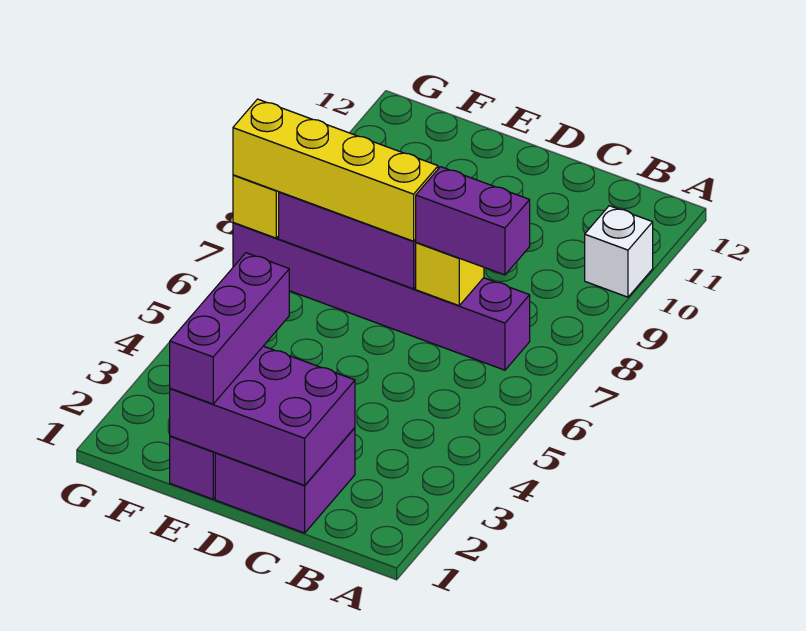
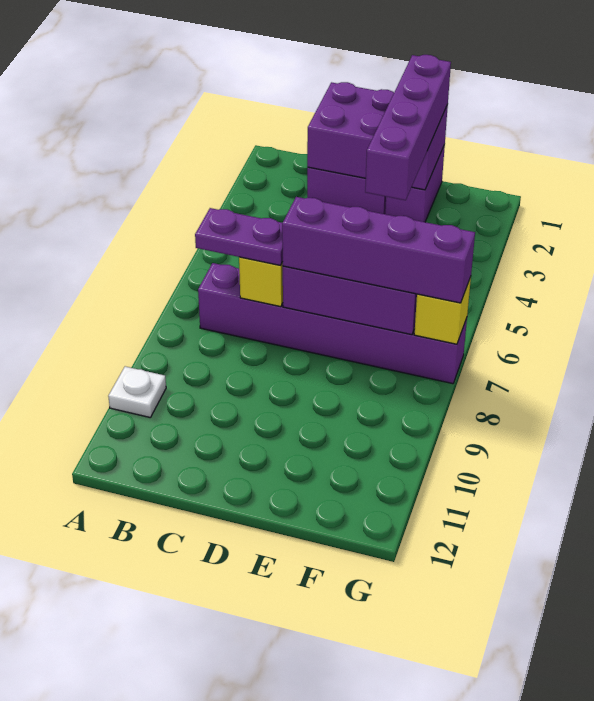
white 1x1 brick [585,206,653,297] -> white 1x1 plate [108,366,166,418]
purple 1x2 brick [415,167,530,275] -> purple 1x2 plate [195,208,283,265]
yellow 1x4 brick [233,99,438,241] -> purple 1x4 brick [282,197,475,303]
purple 1x3 brick [170,253,289,404] -> purple 1x4 brick [365,55,451,200]

